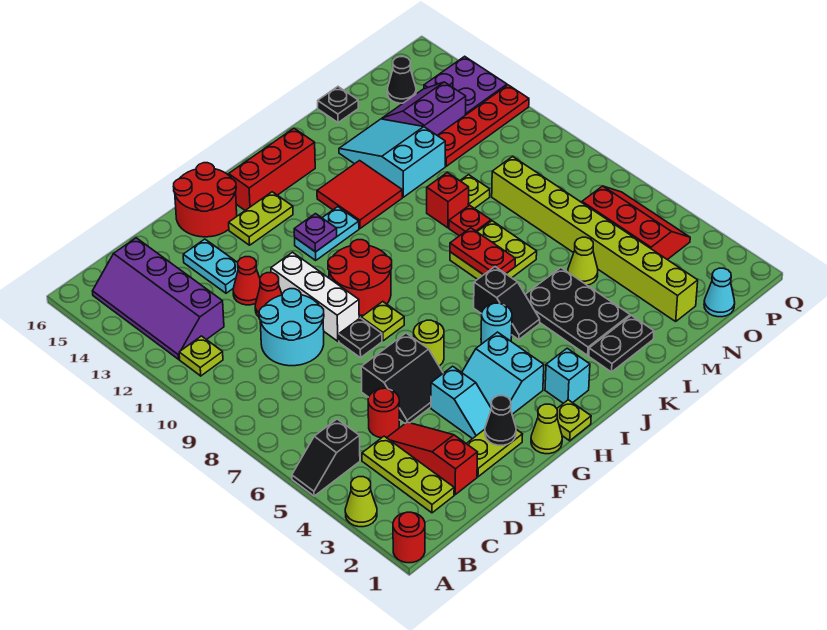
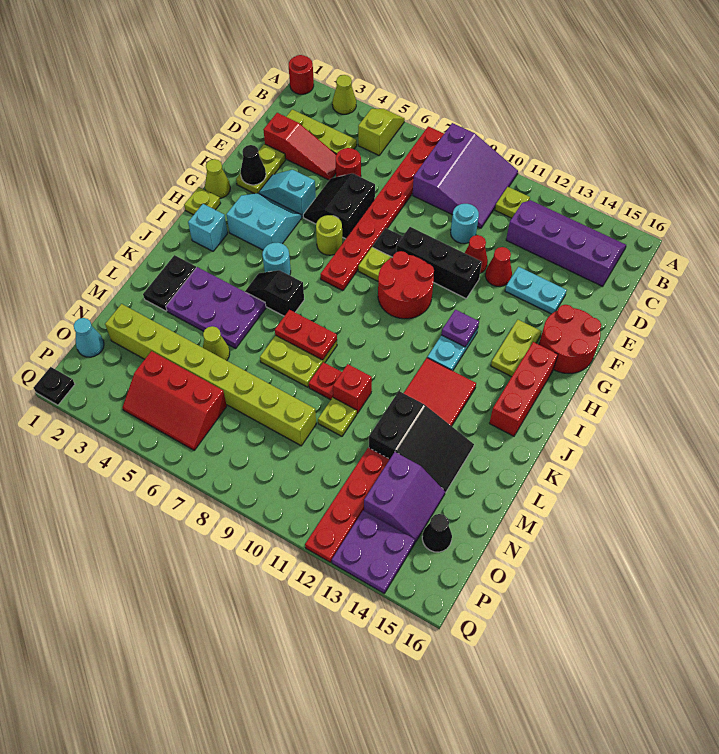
black 1x2 slope [292,419,360,496] -> lime 1x2 slope [358,109,405,155]
none -> red 1x8 plate [320,126,444,291]
none -> purple 3x3 slope [413,123,518,228]
cyan 2x2 round brick [259,289,324,366] -> cyan 1x1 round brick [451,204,479,244]
white 1x3 brick [271,252,359,341] -> black 1x3 brick [396,227,482,299]
black 2x3 plate [525,268,630,355] -> purple 2x3 plate [166,267,266,348]
cyan 2x3 slope [339,119,445,197] -> black 2x3 slope [369,391,474,493]
black 1x1 plate [318,87,358,122] -> black 1x1 plate moved to [33,367,75,405]

